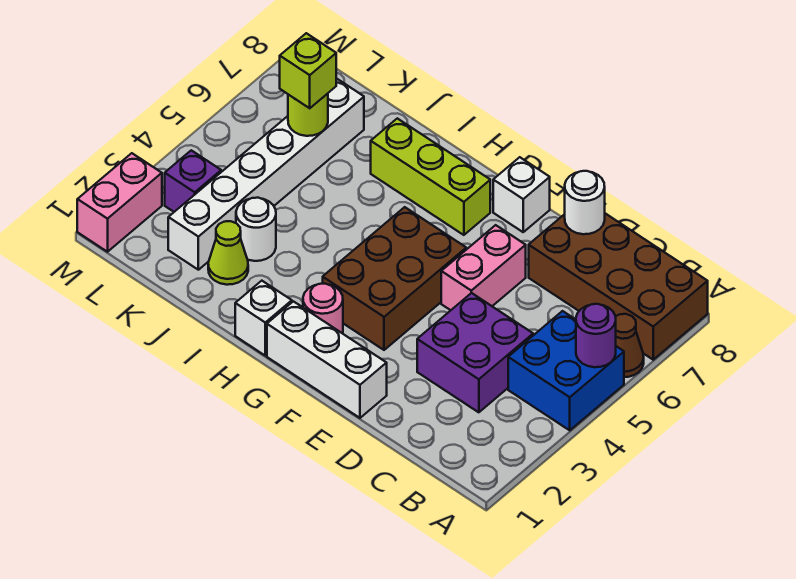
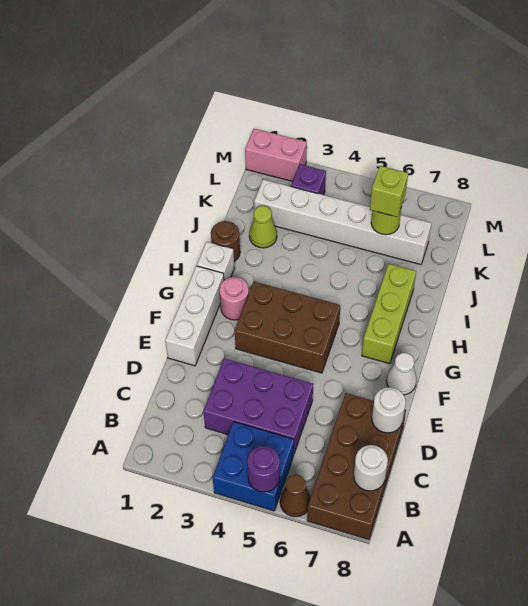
purple 2x2 brick [417,293,533,412] -> purple 2x3 brick [203,359,313,453]
pink 1x2 brick [441,225,526,310] -> none
white 1x1 brick [493,157,550,232] -> white 1x1 cone [387,353,417,395]
none -> brown 1x1 round brick [211,221,240,262]
white 1x1 round brick [236,198,276,261] -> white 1x1 round brick moved to [354,445,388,491]

